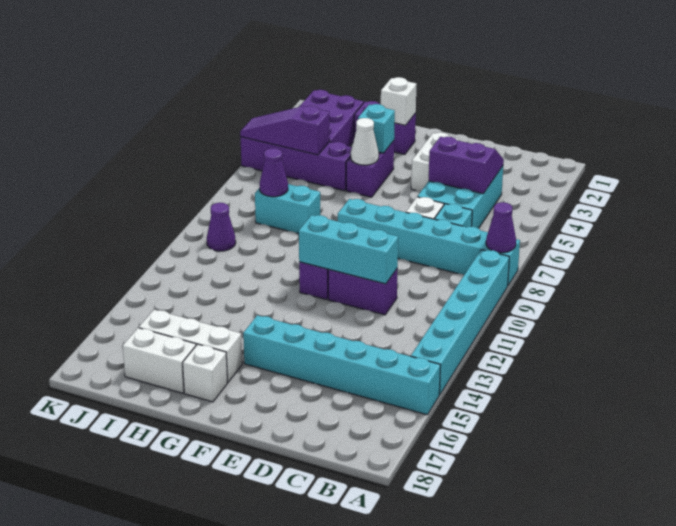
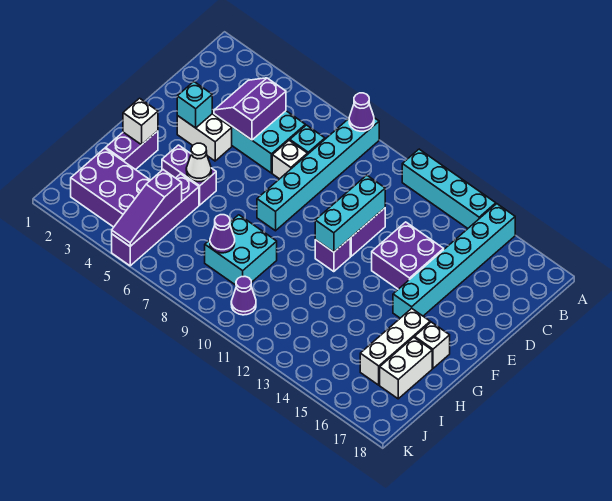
cyan 1x6 brick [411,250,509,395] -> cyan 1x4 brick [402,149,496,228]
none -> purple 2x2 brick [372,222,444,289]
cyan 1x1 brick [358,104,395,153] -> cyan 1x1 brick moved to [177,82,212,128]
cyan 1x2 brick [255,184,320,234] -> cyan 2x2 brick [205,215,277,285]

